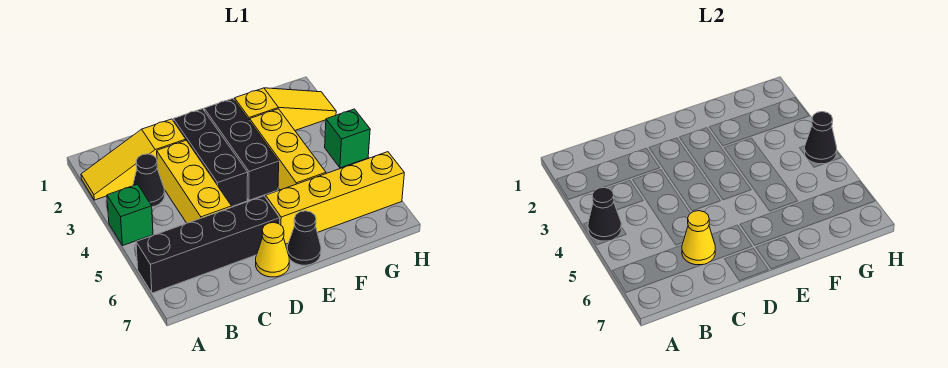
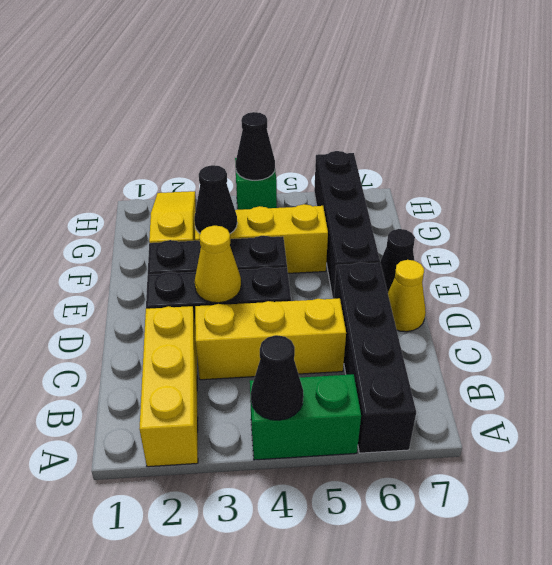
yellow 1x3 slope [81,119,186,200] -> yellow 1x3 brick [139,306,198,467]
green 1x1 brick [107,184,153,246] -> green 1x2 brick [250,374,361,460]
black 1x1 cone [133,154,165,207] -> black 1x1 cone moved to [194,165,237,234]
yellow 1x1 cone [682,211,715,265] -> yellow 1x1 cone moved to [195,226,241,303]
yellow 1x4 brick [266,152,404,244] -> black 1x4 brick [314,151,380,299]

